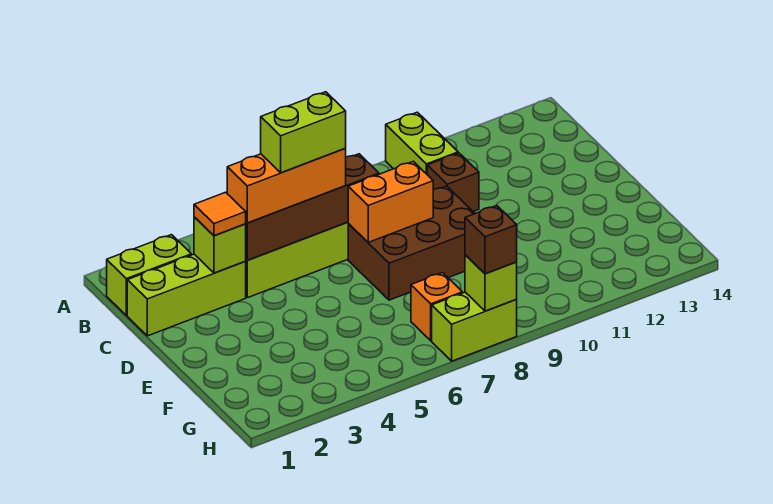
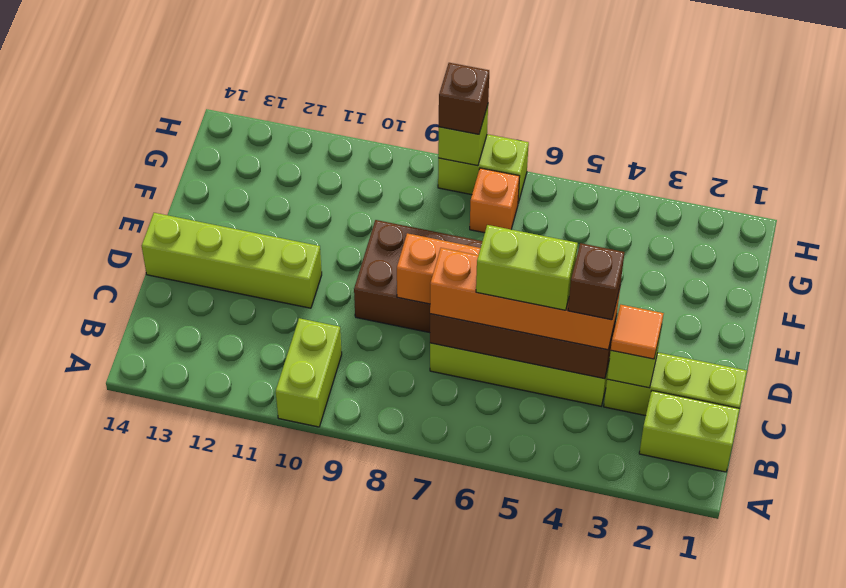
orange 1x3 brick [227,149,346,223] -> orange 1x4 brick [430,248,620,350]
brown 1x1 brick [427,153,479,211] -> brown 1x1 brick moved to [568,243,625,320]
none -> lime 1x4 brick [142,213,322,308]

